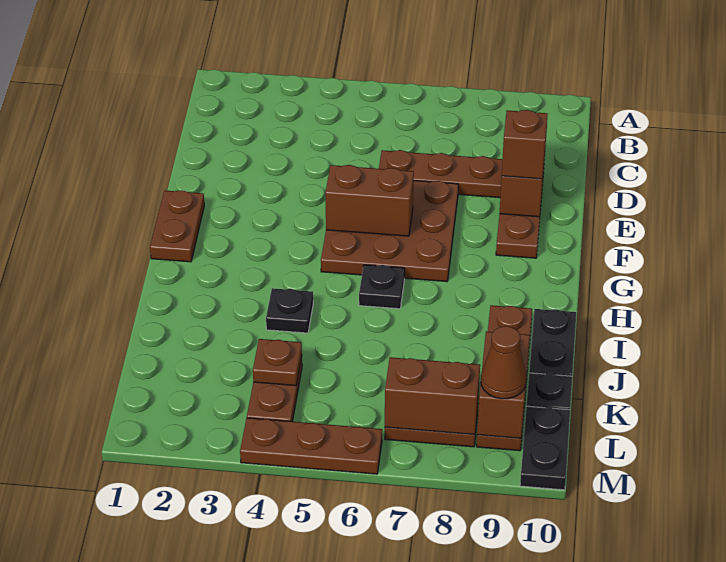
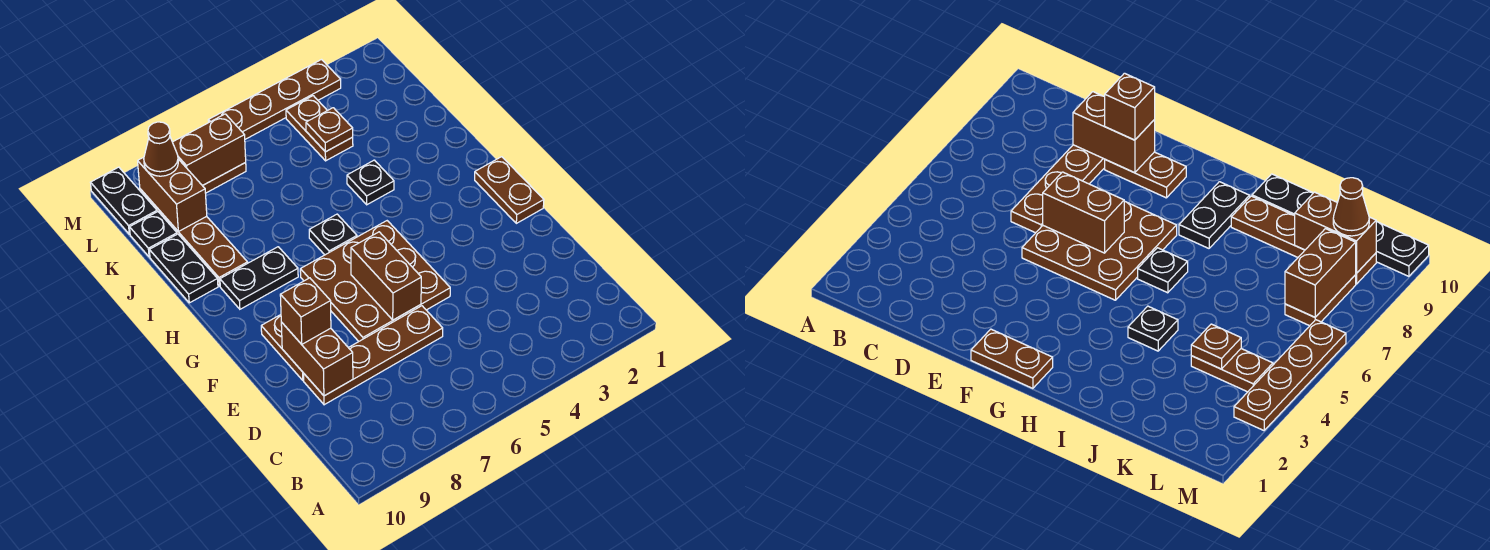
brown 1x2 brick [325,165,414,236] -> brown 1x2 brick turned to [351,232,421,320]
none -> black 1x2 plate [220,247,298,309]
brown 1x3 plate [240,418,382,474] -> brown 1x4 plate [208,60,341,139]

